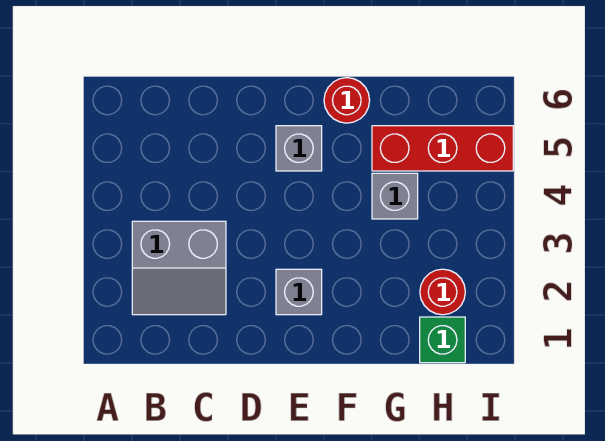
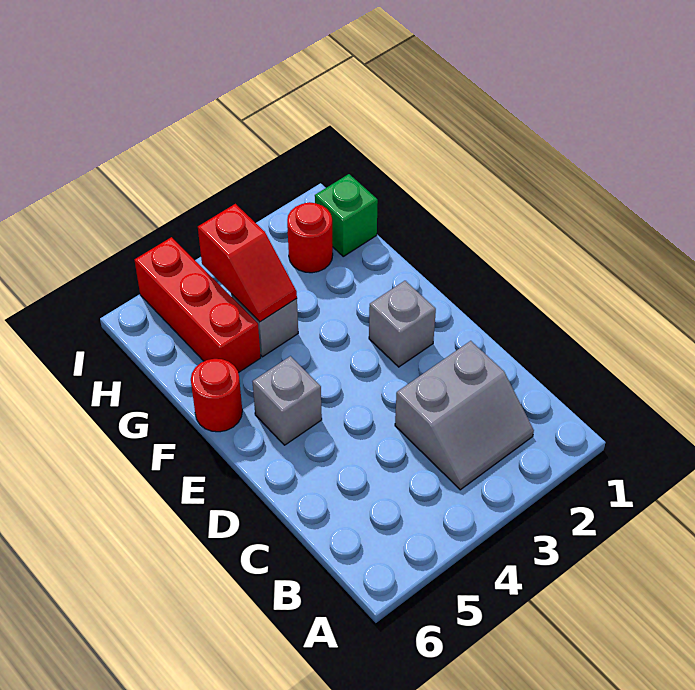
grey 2x2 slope [132,221,226,315] -> grey 2x2 slope turned to [395,341,534,490]
none -> red 1x2 slope [198,204,297,322]

